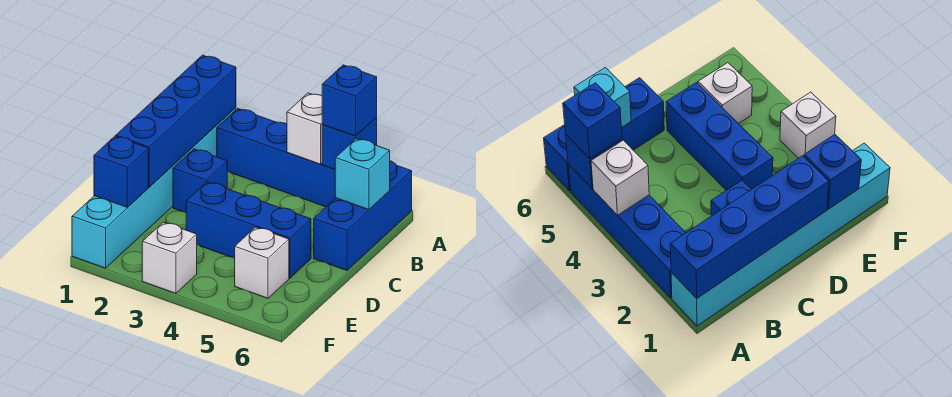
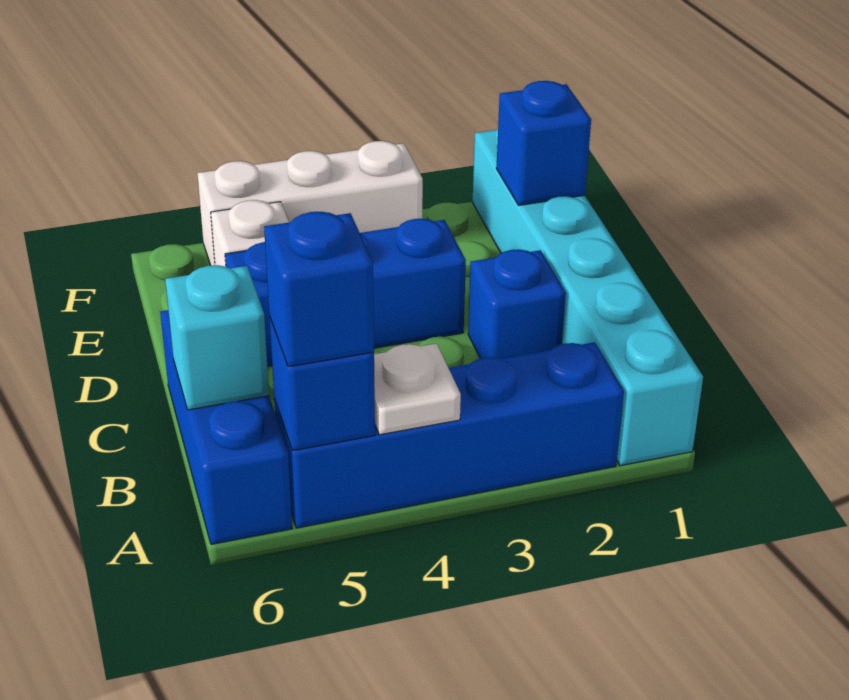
blue 1x4 brick [116,55,236,187] -> none
white 1x1 brick [287,93,322,164] -> white 1x1 plate [374,344,461,435]
white 1x1 brick [142,222,197,293] -> white 1x3 brick [197,141,423,266]

